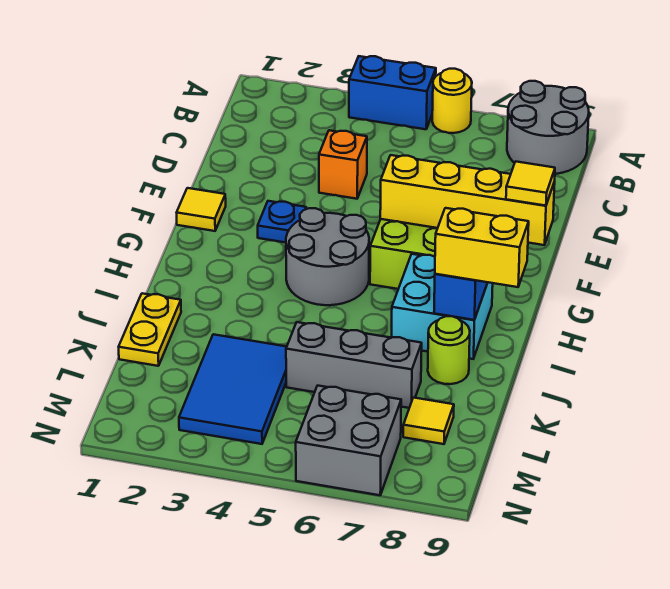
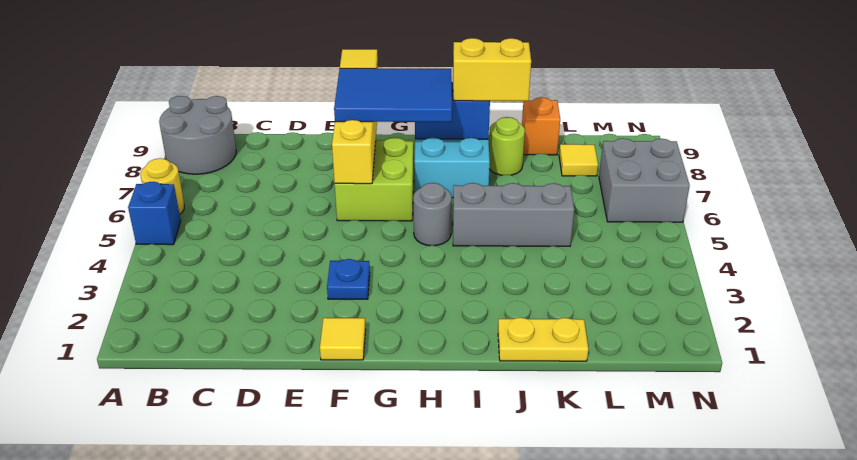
blue 1x2 brick [349,56,436,129] -> blue 1x1 brick [128,182,181,245]
orange 1x1 brick [319,130,367,199] -> orange 1x1 brick moved to [522,97,560,155]
grey 2x2 round brick [286,208,369,305] -> grey 1x1 round brick [413,183,452,246]
yellow 1x2 brick [435,208,529,287] -> yellow 1x2 brick turned to [453,38,531,101]
blue 2x3 tile [179,334,287,444] -> blue 2x3 tile moved to [334,68,452,122]
grey 1x3 brick [286,322,422,408] -> grey 1x3 brick turned to [453,183,574,246]

